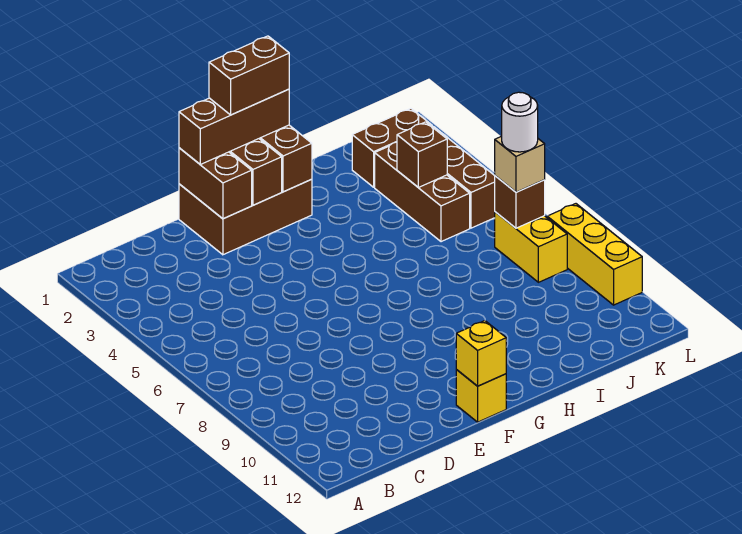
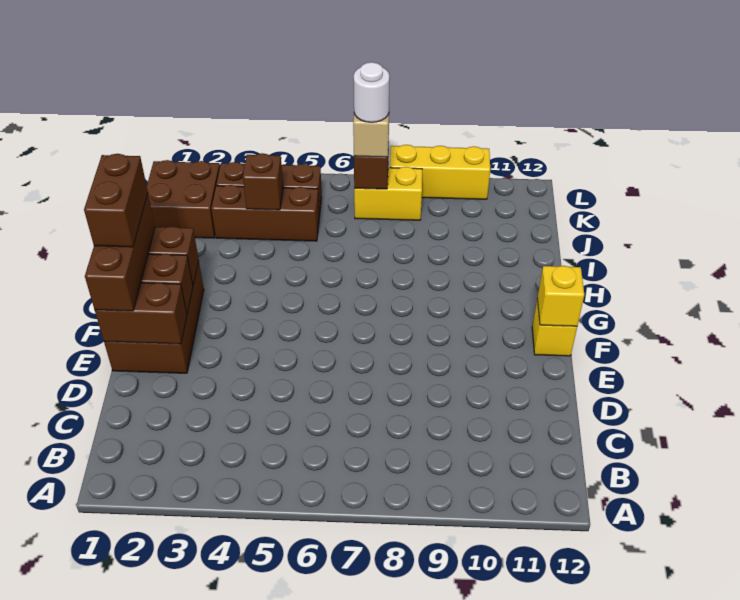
brown 1x2 brick [352,108,432,187] -> brown 2x2 brick [147,160,220,238]

